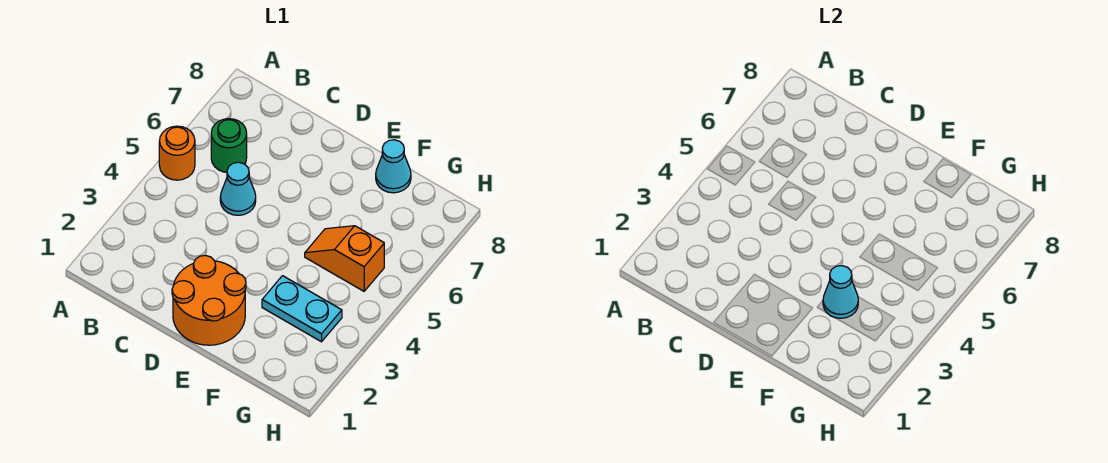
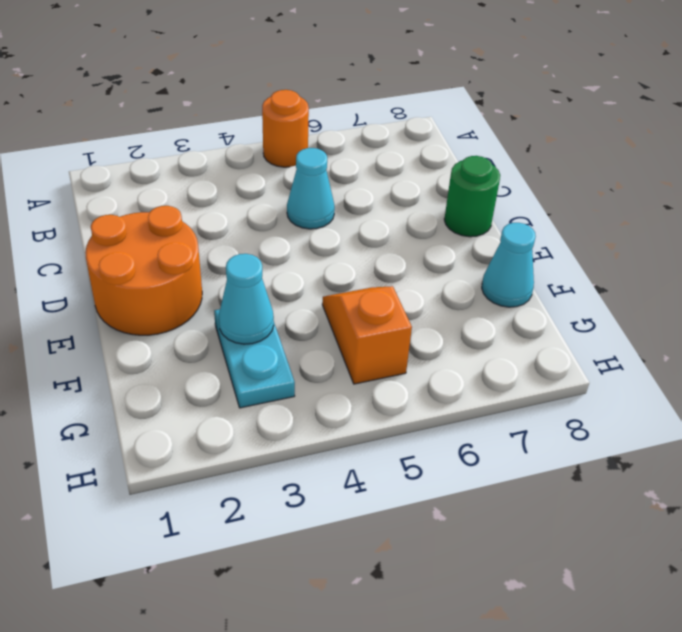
green 1x1 round brick [211,119,247,172] -> green 1x1 round brick moved to [444,156,500,237]

